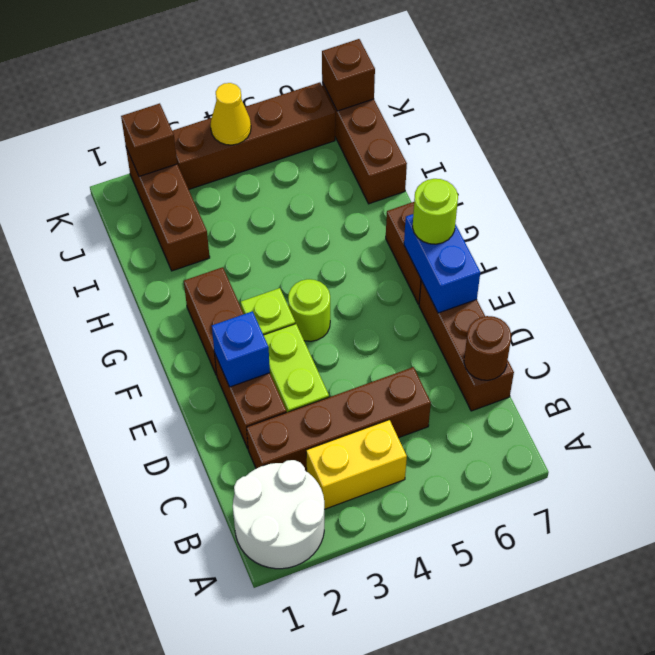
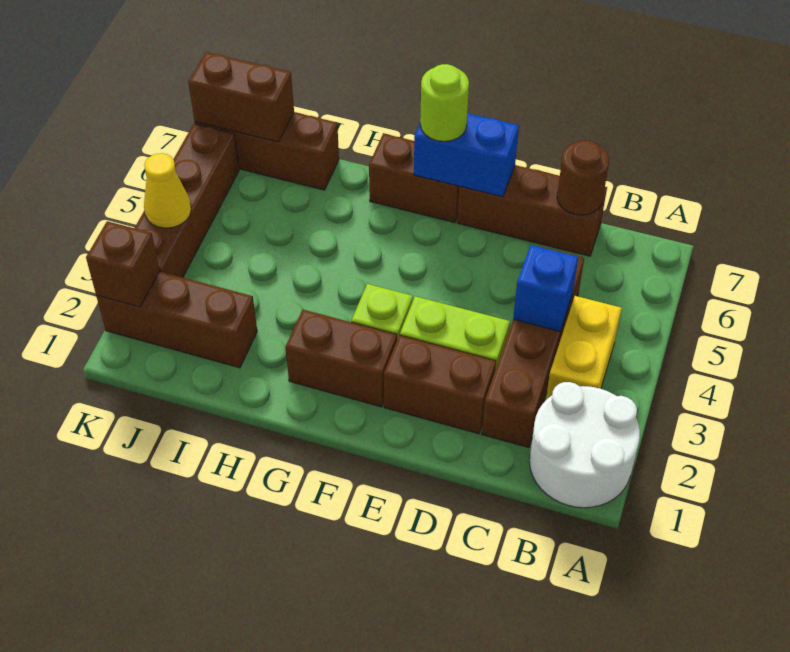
blue 1x1 brick [212,311,270,387] -> blue 1x1 brick moved to [513,245,578,331]
lime 1x1 round brick [288,279,330,341] -> none
brown 1x1 brick [322,39,375,111] -> brown 1x2 brick [188,52,294,142]

